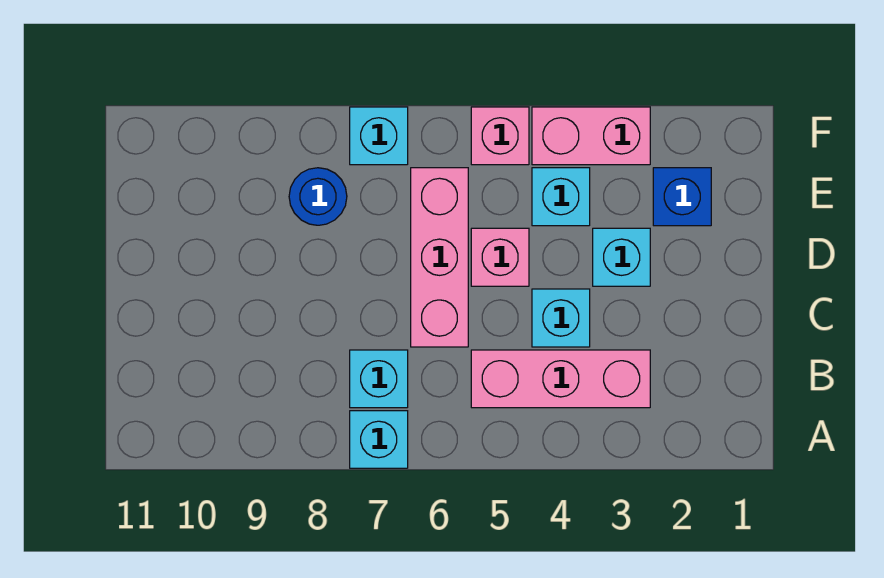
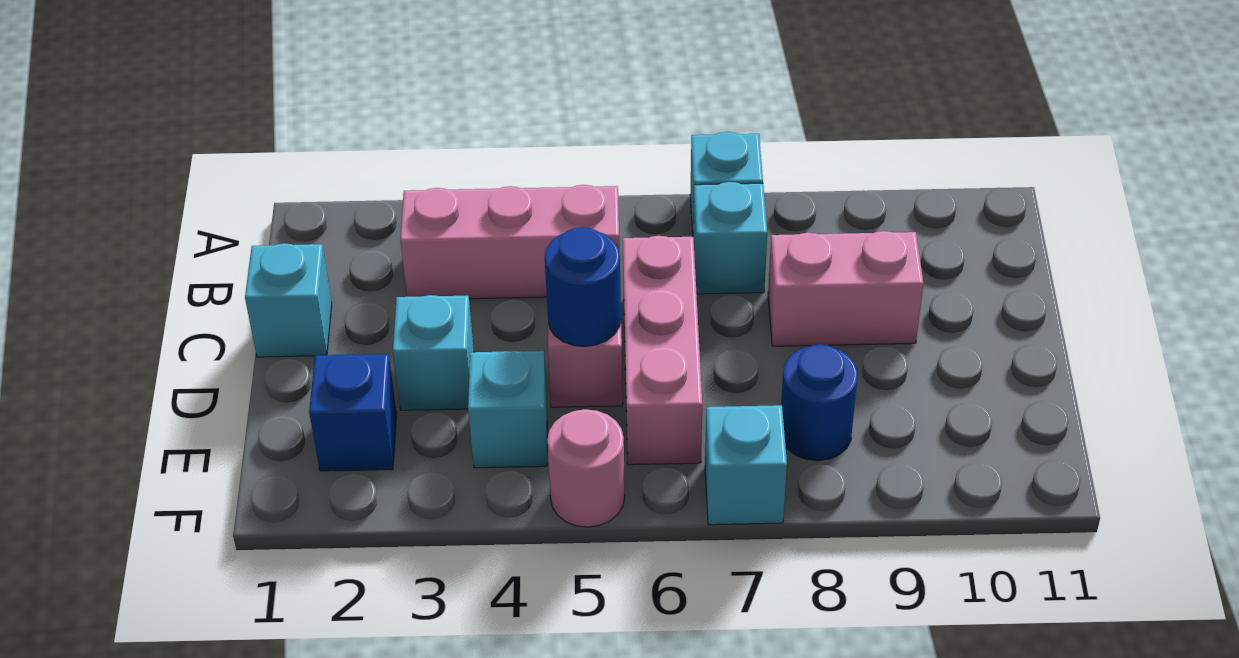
cyan 1x1 brick [532,289,590,347] -> cyan 1x1 brick moved to [245,243,332,357]
none -> blue 1x1 round brick [545,227,621,346]
pink 1x2 brick [532,107,650,165] -> pink 1x2 brick moved to [768,231,924,346]
pink 1x1 brick [471,107,529,165] -> pink 1x1 round brick [547,409,625,527]

